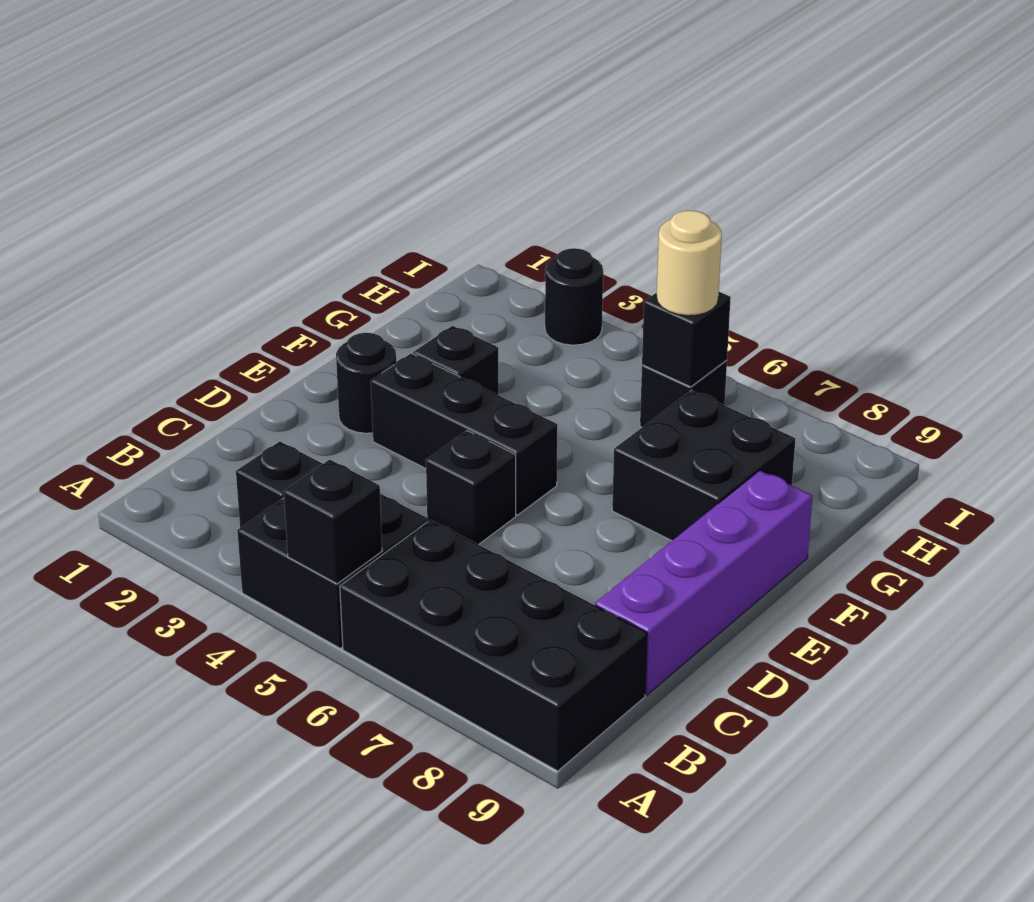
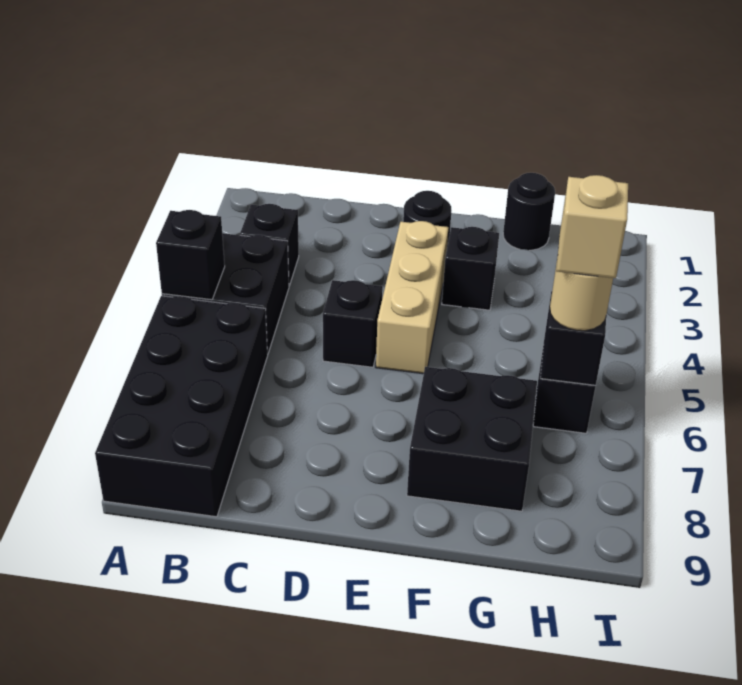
purple 1x4 brick [595,471,812,695] -> none
black 1x3 brick [371,354,557,515] -> tan 1x3 brick [376,221,448,374]
none -> tan 1x1 brick [556,175,628,278]
black 1x1 round brick [545,248,603,345] -> black 1x1 round brick moved to [503,173,555,250]

